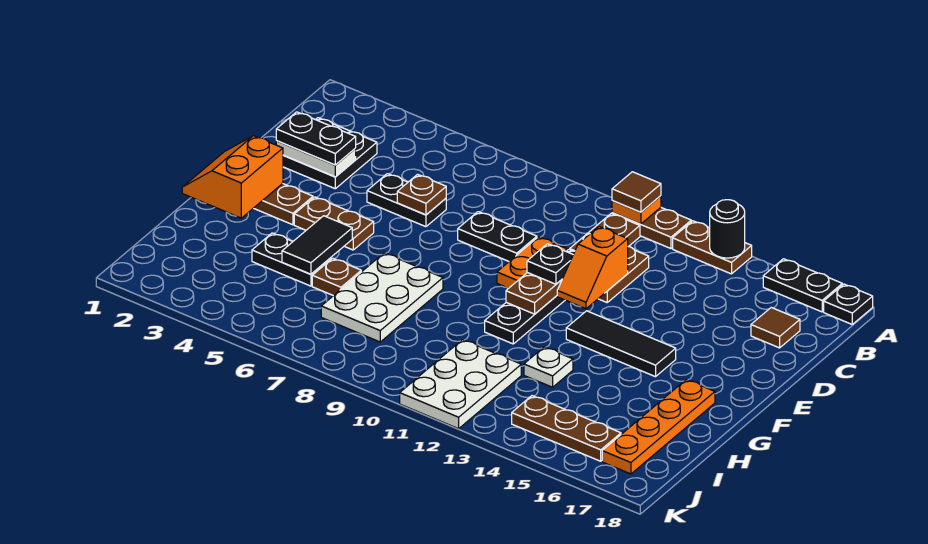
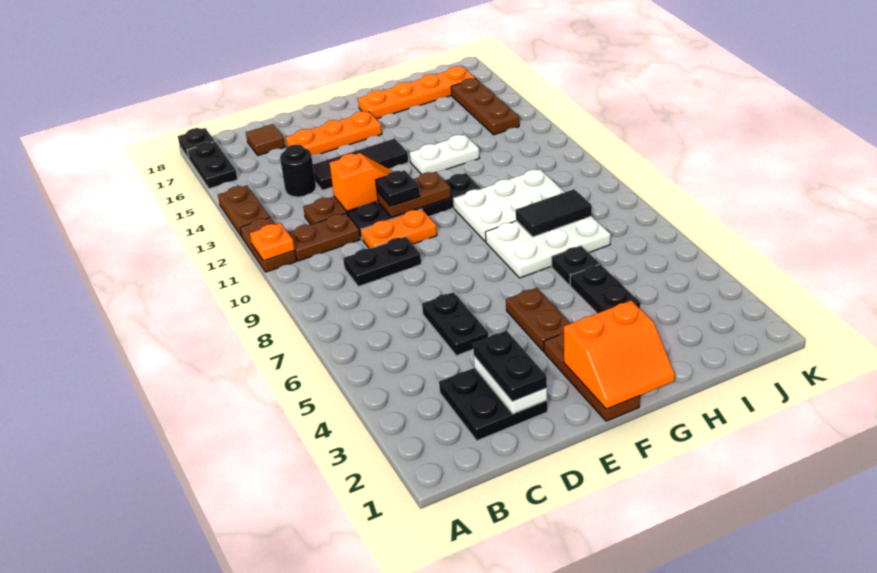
brown 1x1 tile [612,172,661,212] -> none
black 1x1 round brick [710,200,745,258] -> black 1x1 round brick moved to [280,145,316,197]
brown 1x1 plate [397,174,446,215] -> none
black 1x2 plate [458,212,537,261] -> black 1x2 plate turned to [343,237,421,286]
none -> orange 1x3 plate [286,112,382,155]
black 1x3 tile [566,311,676,377] -> black 1x3 tile turned to [313,139,408,190]
black 1x2 tile [282,216,352,274] -> black 1x2 tile moved to [516,189,592,237]
brown 1x1 plate [312,258,361,296] -> black 1x1 plate [552,246,599,285]
white 1x1 plate [524,347,573,387] -> white 1x2 plate [410,135,479,174]
white 2x3 plate [400,340,521,429] -> white 2x3 plate moved to [453,169,565,242]

